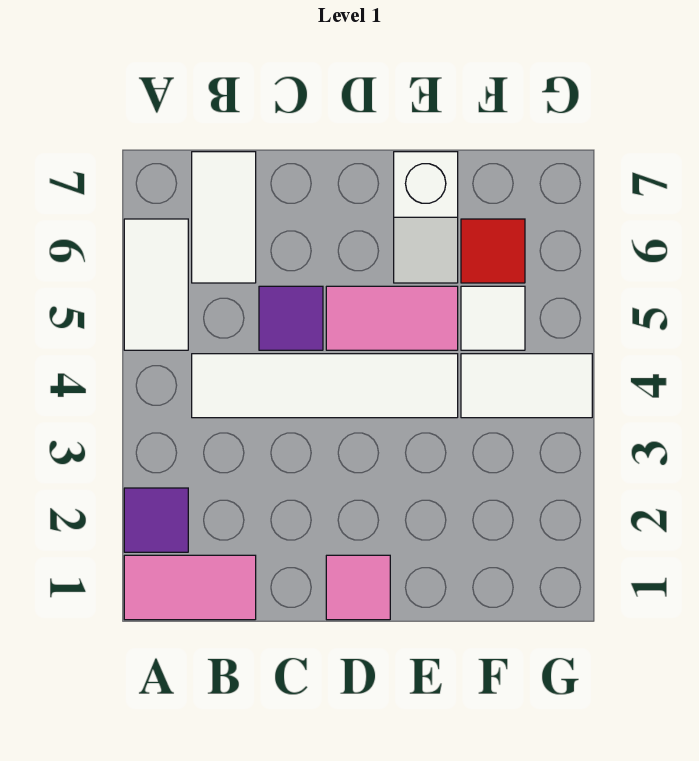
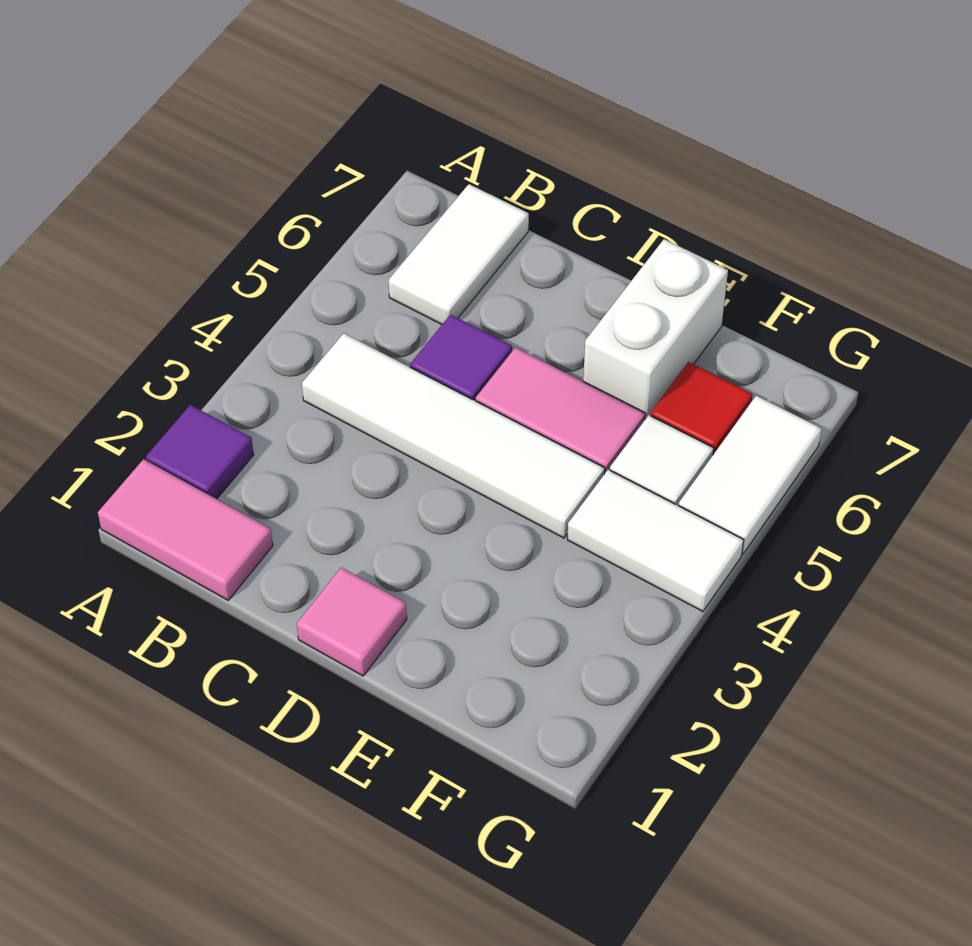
white 1x2 tile [124,219,188,350] -> white 1x2 tile moved to [679,396,822,554]
white 1x2 slope [394,152,458,283] -> white 1x2 brick [583,239,728,419]

